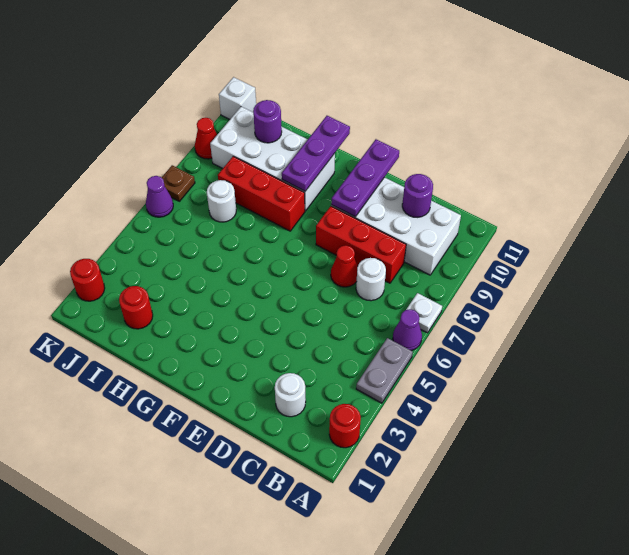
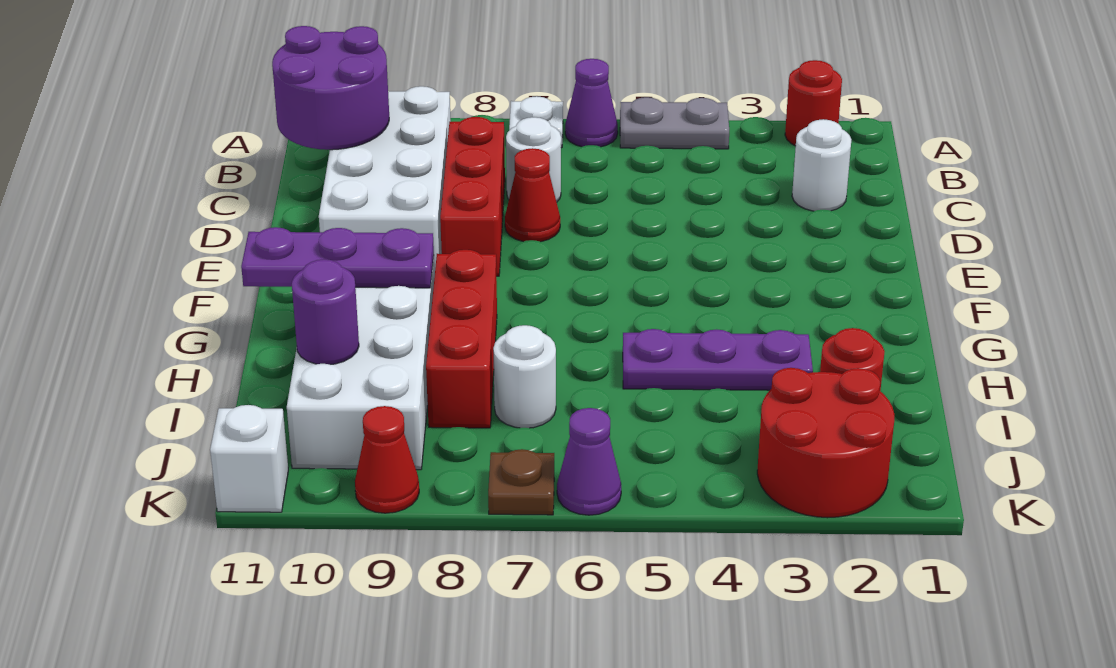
purple 1x1 round brick [402,174,433,217] -> purple 2x2 round brick [272,26,389,150]
purple 1x3 plate [331,139,399,217] -> purple 1x3 plate moved to [623,329,813,390]
red 1x1 round brick [70,259,105,301] -> red 2x2 round brick [757,368,894,518]

